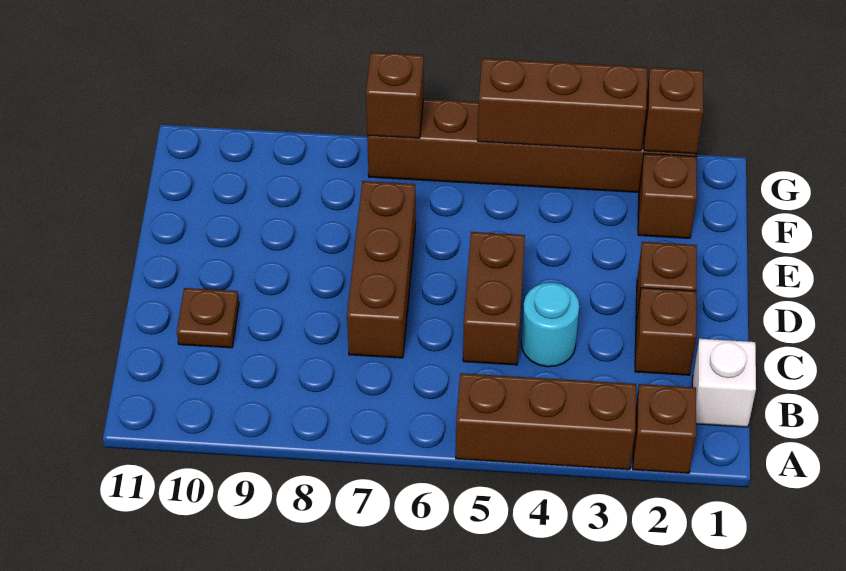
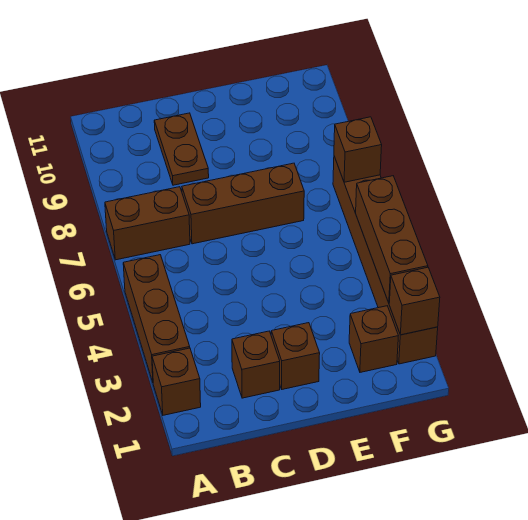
white 1x1 brick [692,339,756,427] -> none
cyan 1x1 round brick [521,283,579,367] -> none
brown 1x2 brick [463,232,525,365] -> brown 1x2 brick moved to [105,187,190,260]
brown 1x1 plate [177,288,239,348] -> brown 1x2 plate [154,113,209,185]

